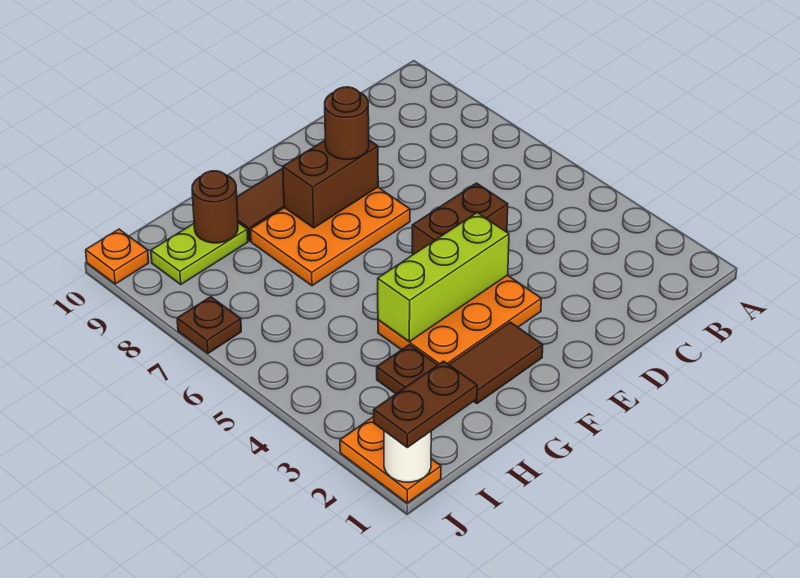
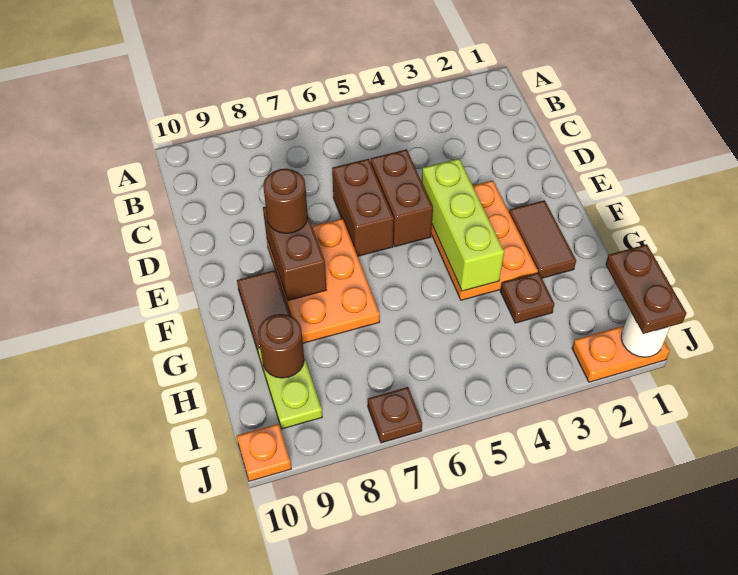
none -> brown 1x2 brick [332,159,394,256]

